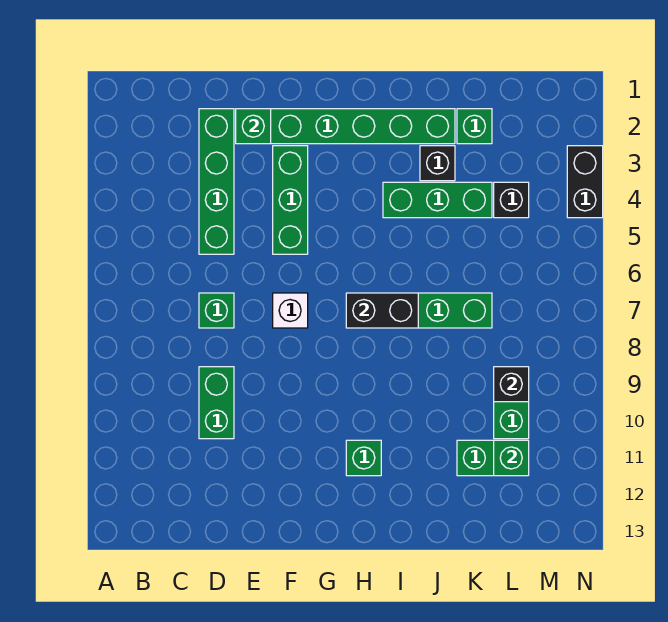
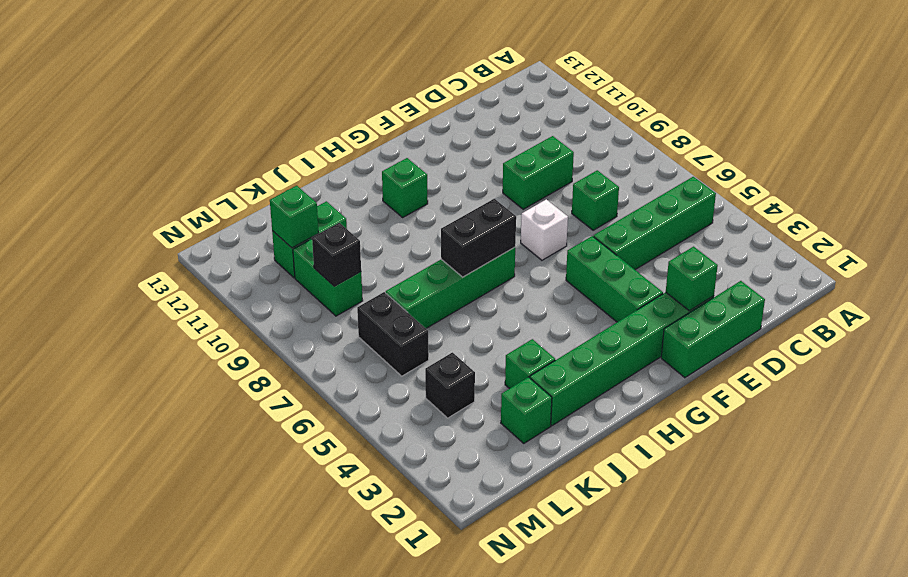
green 1x4 brick [199,109,234,254] -> green 1x4 brick turned to [593,177,716,270]
green 1x2 brick [199,367,234,439] -> green 1x2 brick turned to [503,136,574,209]
green 1x3 brick [383,182,492,218] -> green 1x3 brick moved to [661,281,765,378]
black 1x1 brick [420,146,455,181] -> green 1x1 brick [505,339,555,389]
black 1x2 brick [567,146,603,218] -> black 1x2 brick moved to [357,292,429,376]

